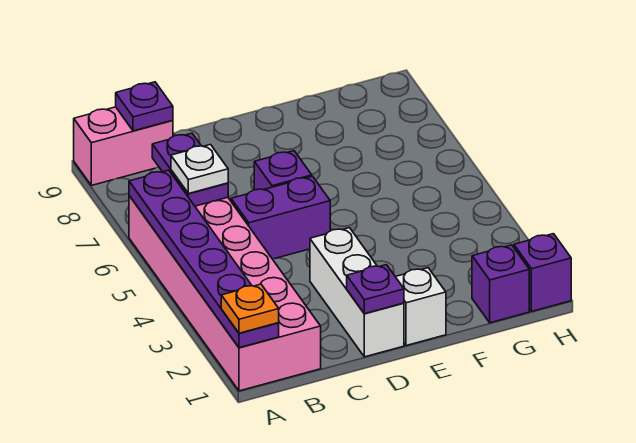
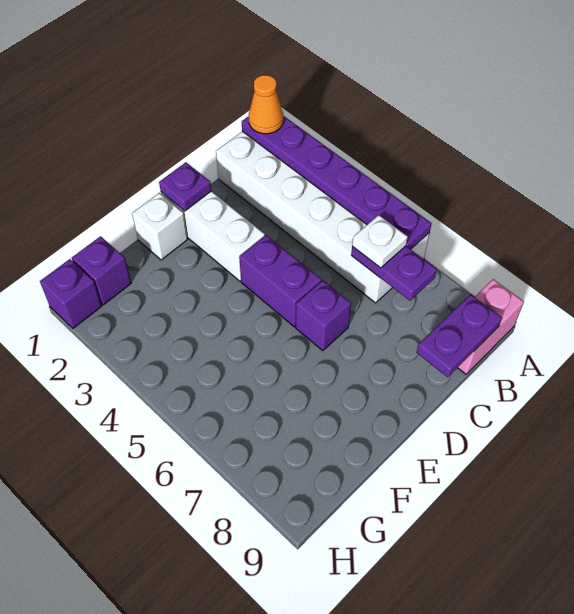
pink 2x6 brick [129,196,321,391] -> white 2x6 brick [216,131,430,303]
orange 1x1 plate [221,284,279,333] -> orange 1x1 cone [249,75,283,134]
purple 1x1 plate [116,82,173,131] -> purple 1x2 plate [417,294,502,377]
purple 1x2 brick [231,176,330,259] -> purple 1x2 brick turned to [239,235,321,327]

